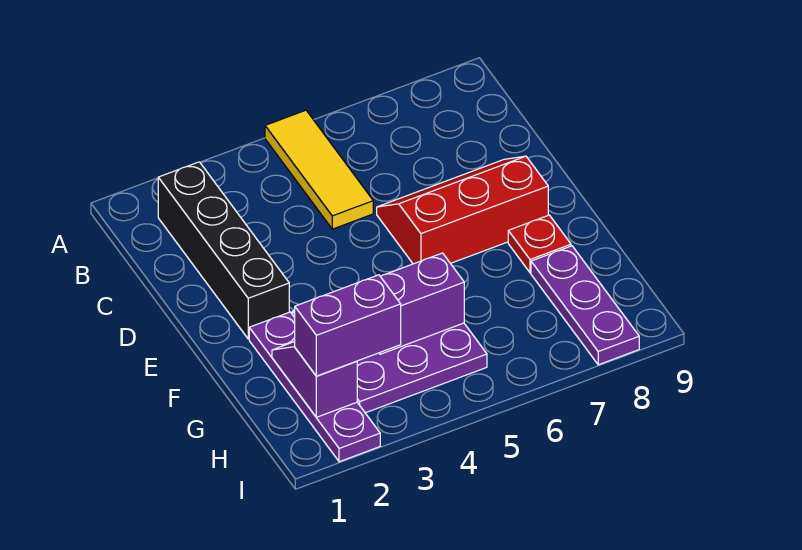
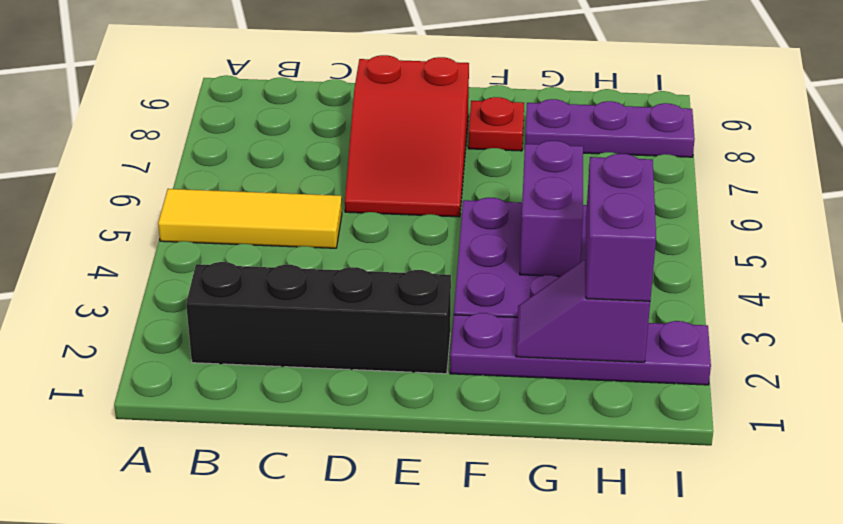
red 2x3 slope [377,156,548,264] -> red 2x3 slope turned to [345,55,469,217]

